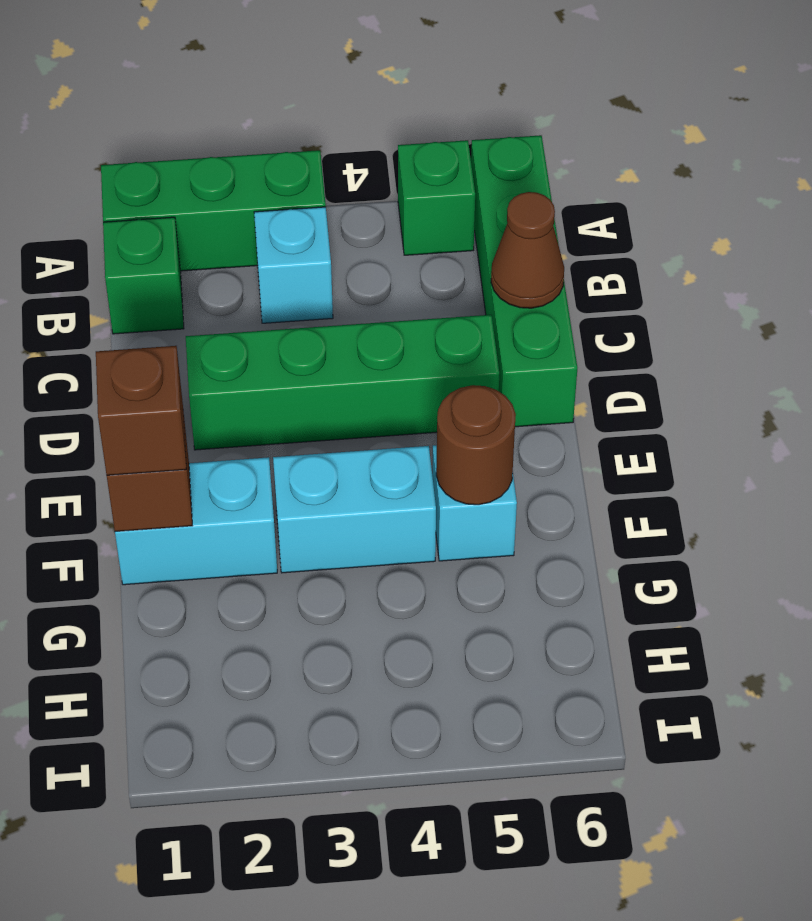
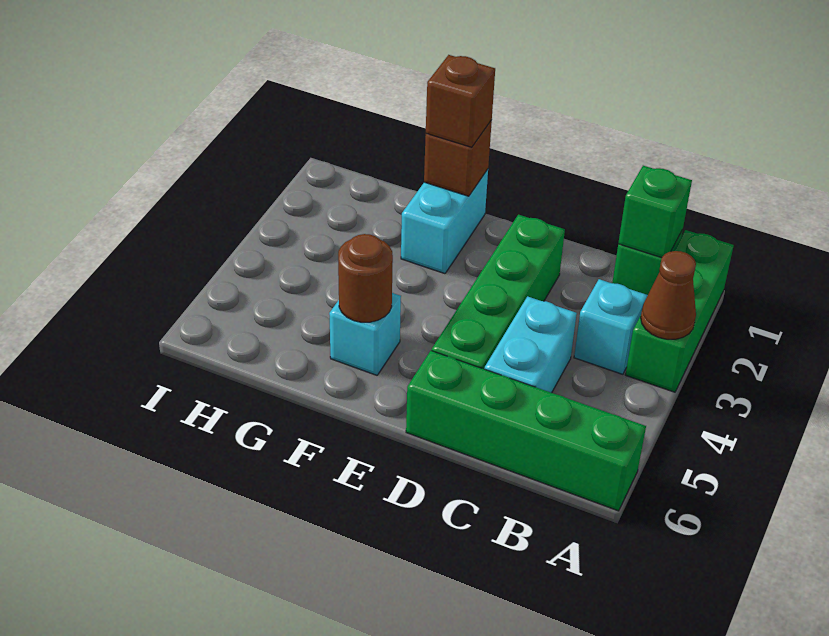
green 1x1 brick [398,140,475,255] -> green 1x1 brick moved to [618,166,692,258]
brown 1x1 cone [491,192,564,308] -> brown 1x1 cone moved to [641,251,696,339]
cyan 1x2 brick [273,446,436,573] -> cyan 1x2 brick moved to [484,296,577,393]

